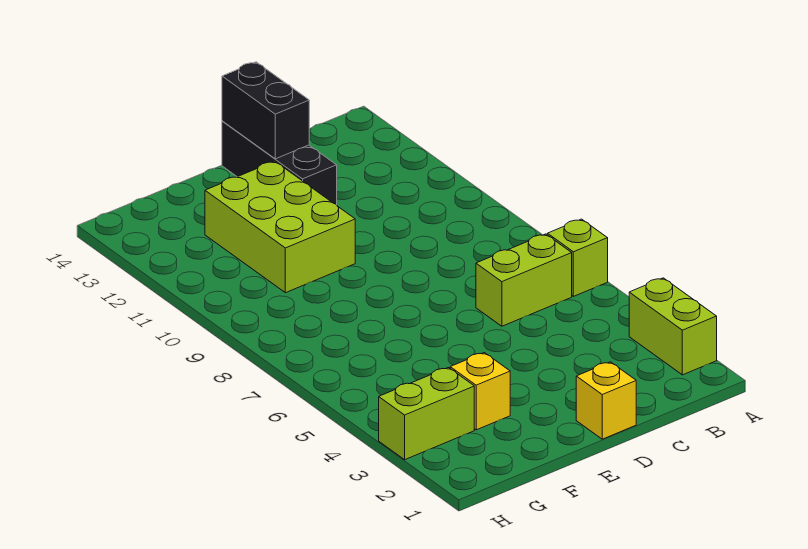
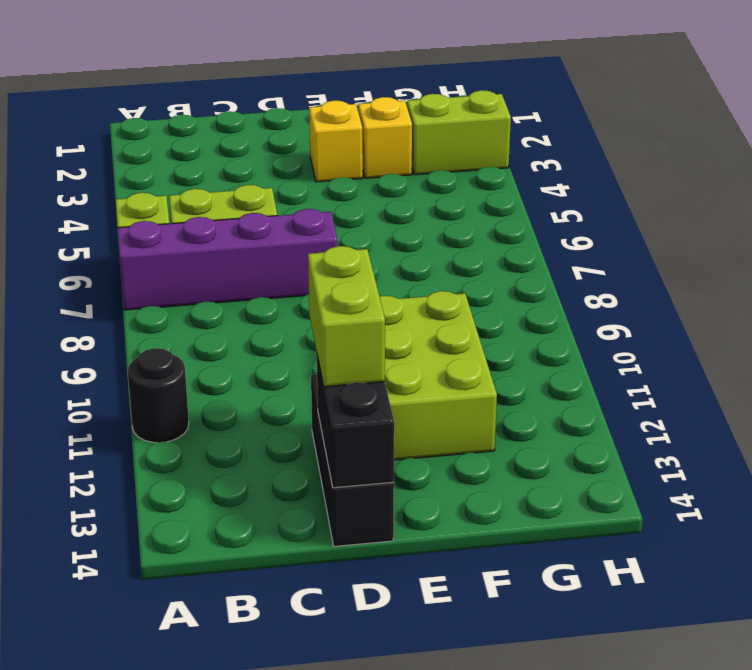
lime 1x2 brick [629,278,717,375] -> lime 1x2 brick moved to [308,246,385,387]
none -> purple 1x4 brick [118,209,338,310]
none -> black 1x1 round brick [128,348,189,443]
yellow 1x1 brick [576,362,636,439] -> yellow 1x1 brick moved to [309,101,363,182]

